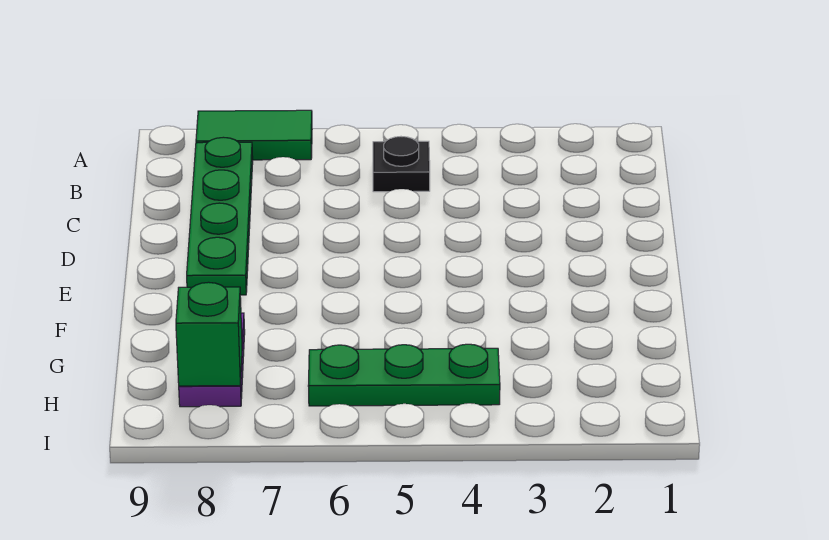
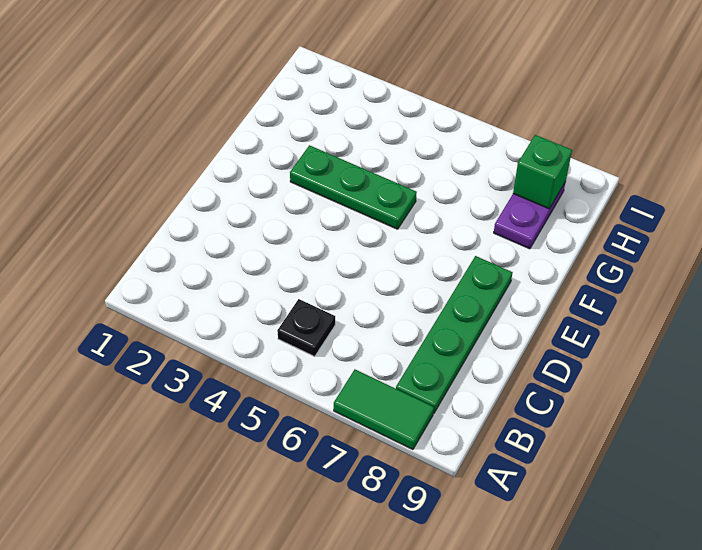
green 1x3 plate [308,344,500,406] -> green 1x3 plate moved to [290,145,417,229]

